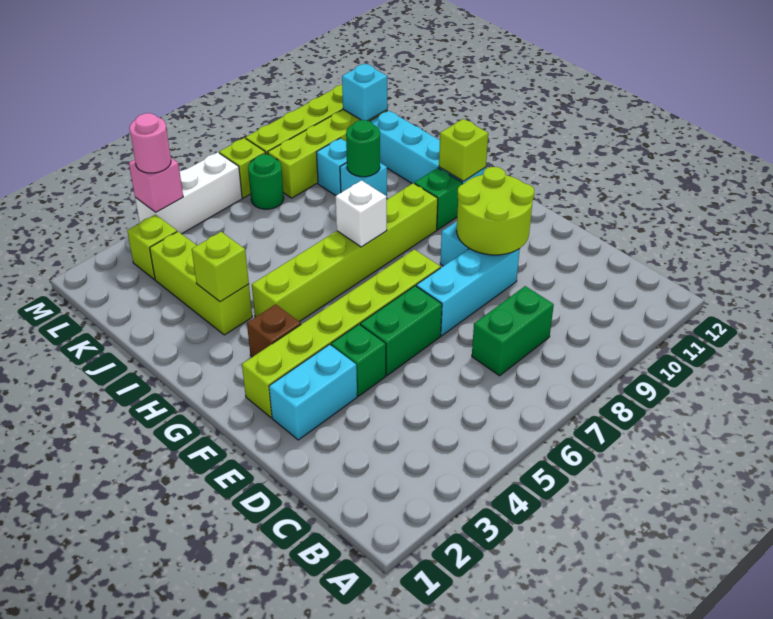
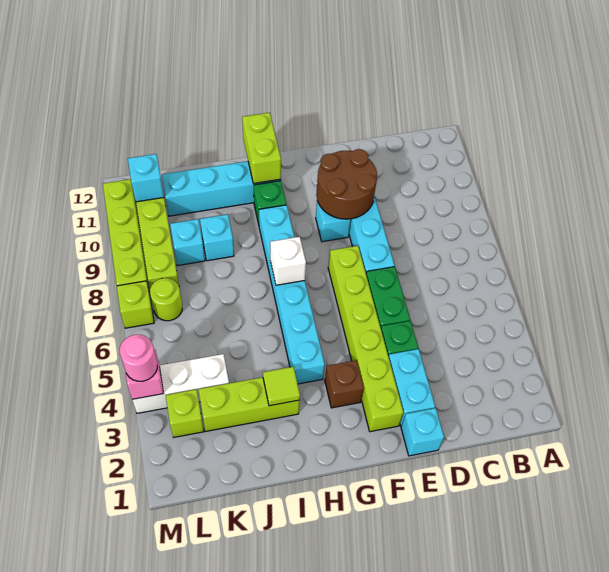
green 1x2 brick [472,286,554,376] -> none
none -> cyan 1x1 brick [401,408,444,456]
lime 2x2 round brick [457,167,534,255] -> brown 2x2 round brick [316,149,377,219]
lime 1x6 brick [252,183,438,322] -> cyan 1x6 brick [259,205,325,384]
lime 1x1 brick [439,119,488,181] -> lime 1x2 brick [242,113,281,184]
lime 1x1 brick [192,232,249,302] -> lime 1x1 tile [263,367,300,406]
green 1x1 round brick [346,120,380,177] -> none
green 1x1 round brick [248,154,284,209] -> lime 1x1 round brick [150,278,182,321]
white 1x3 brick [135,152,242,234] -> white 1x3 brick turned to [132,354,229,413]

